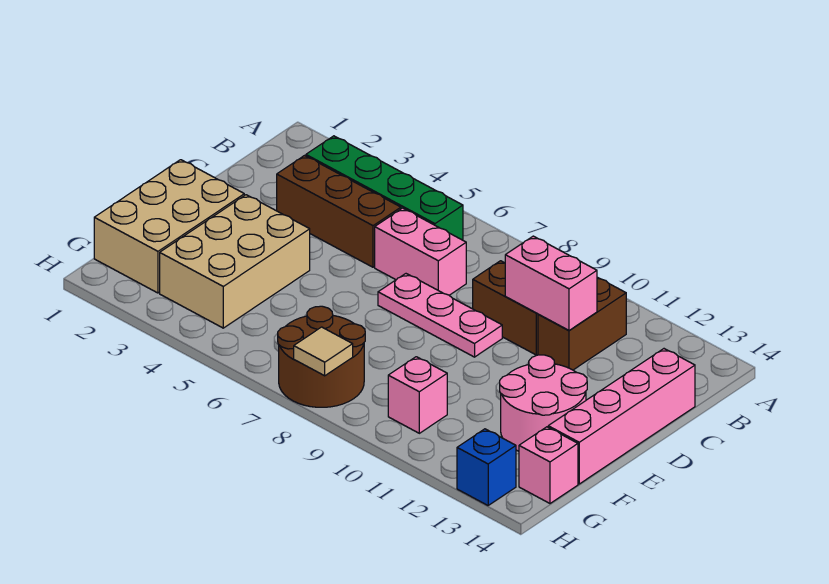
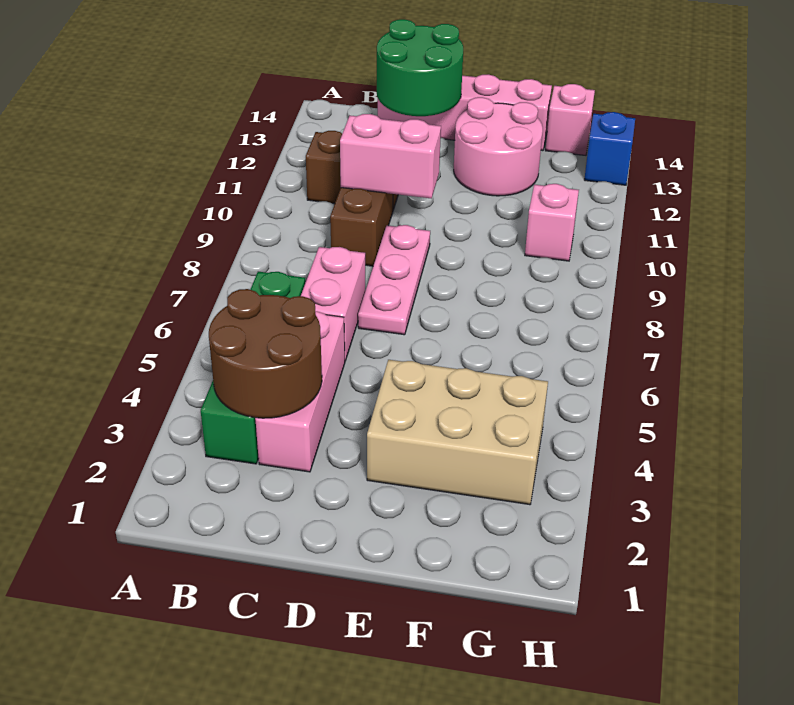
brown 1x3 brick [277,156,401,267] -> pink 1x3 brick [255,311,345,472]
pink 1x2 brick [505,236,597,331] -> pink 1x2 brick turned to [340,114,441,198]
none -> green 2x2 round brick [377,19,463,116]
tan 2x3 brick [94,160,244,293] -> none
brown 2x2 round brick [278,306,365,407] -> brown 2x2 round brick moved to [209,289,322,418]
tan 1x1 tile [294,327,353,376] -> none

